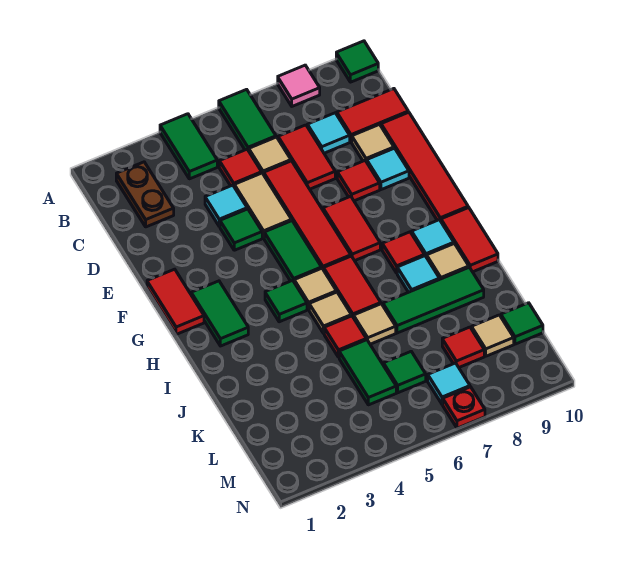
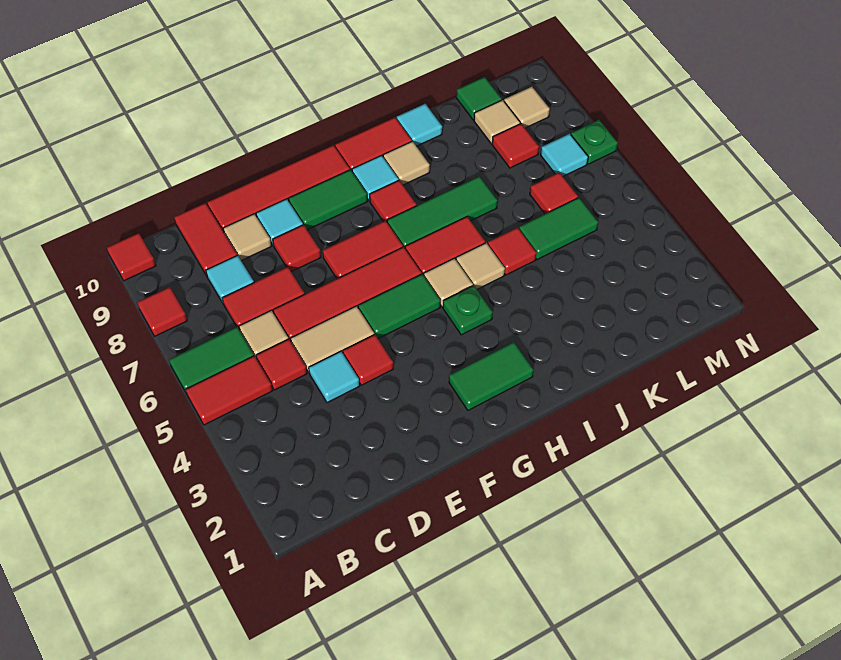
green 1x2 tile [160,114,217,179] -> green 1x2 tile moved to [289,170,368,230]
pink 1x1 tile [278,65,320,106] -> red 1x1 tile [137,287,187,336]
green 1x1 tile [336,41,378,82] -> red 1x1 tile [107,233,156,281]
brown 1x2 plate [116,162,174,227] -> none
green 1x1 tile [220,209,262,250] -> red 1x1 tile [343,334,393,385]
red 1x2 tile [147,269,204,334] -> red 1x2 tile moved to [186,356,273,425]
green 1x1 tile [265,280,307,322] -> green 1x1 plate [443,286,493,335]
cyan 1x1 tile [397,256,439,292] -> cyan 1x1 tile moved to [397,104,442,146]
tan 1x1 tile [354,304,396,344] -> tan 1x1 tile moved to [504,87,550,128]
green 1x3 tile [383,267,484,333] -> green 1x3 tile turned to [387,176,497,248]
green 1x1 tile [383,352,426,393] -> red 1x1 tile [530,172,578,214]
red 1x1 plate [443,387,485,428] -> green 1x1 plate [571,120,618,164]

